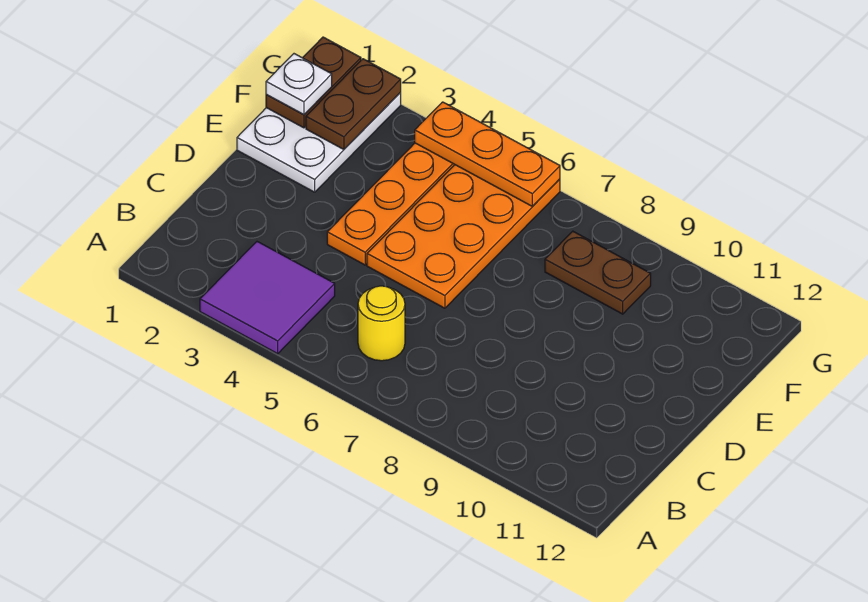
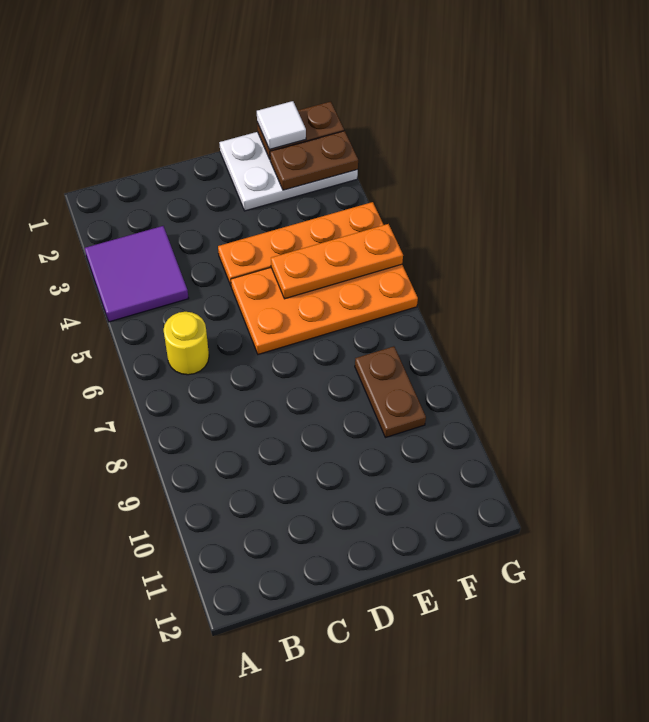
white 1x1 plate [266,54,332,115] -> white 1x1 tile [257,101,306,149]
orange 1x3 plate [415,102,560,206] -> orange 1x3 plate turned to [271,224,403,299]

